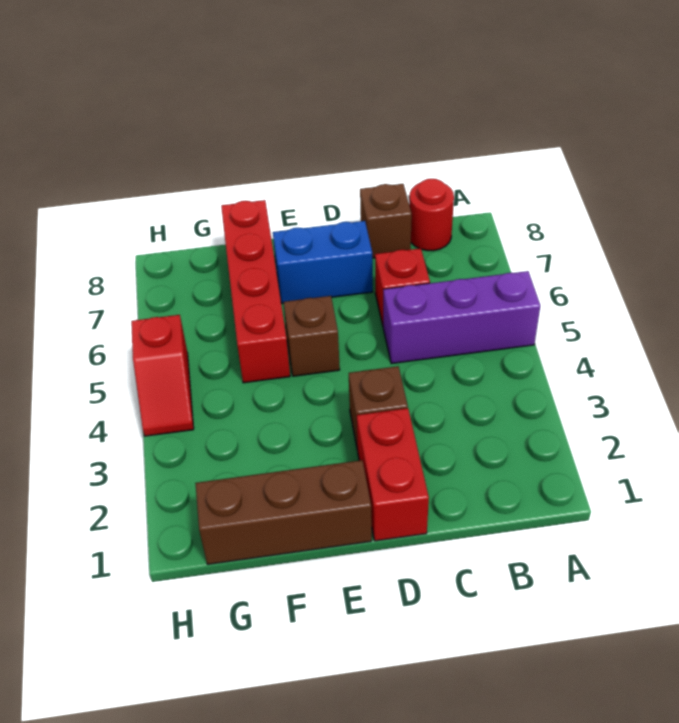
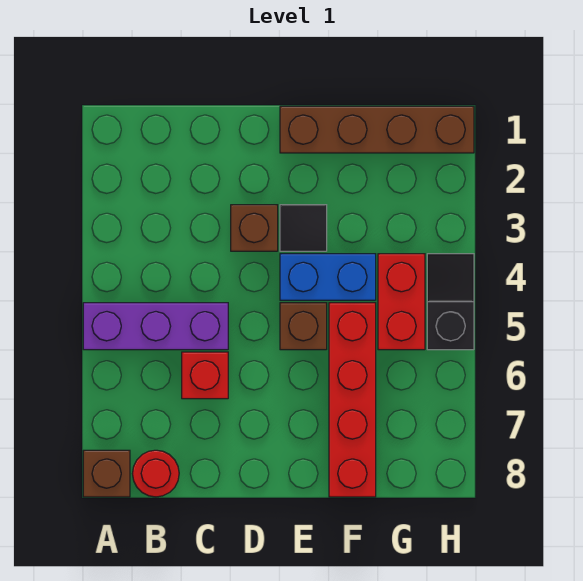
brown 1x1 brick [360,184,412,258] -> brown 1x1 brick moved to [83,450,130,497]
red 1x2 brick [357,408,429,541] -> red 1x2 brick moved to [378,254,425,350]
blue 1x2 brick [273,221,373,304] -> blue 1x2 brick moved to [280,254,376,300]
brown 1x3 brick [195,460,372,564] -> brown 1x4 brick [280,106,474,153]
none -> black 1x1 tile [280,205,327,251]
red 1x2 slope [131,315,194,436] -> black 1x2 slope [427,254,474,350]

